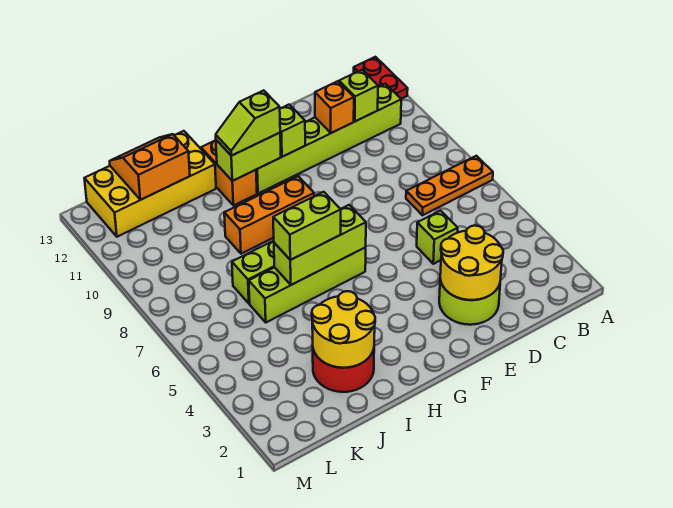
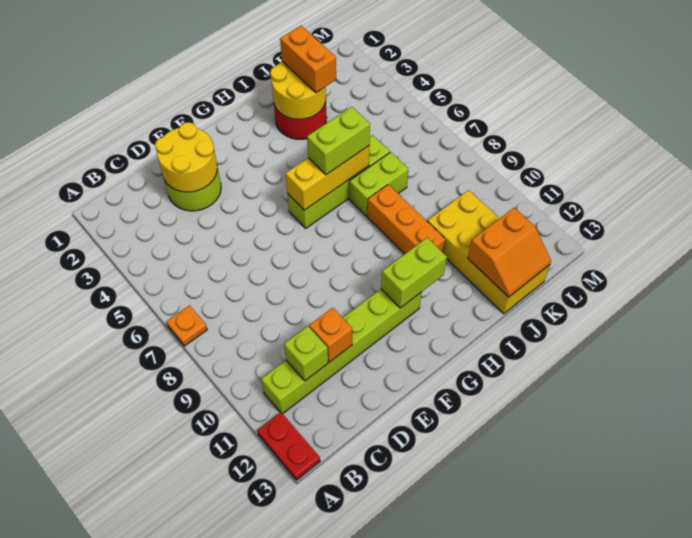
orange 1x3 plate [406,156,493,215] -> orange 1x1 plate [166,305,207,346]
lime 1x1 brick [417,211,458,264] -> none
lime 1x1 brick [280,105,305,157] -> none
lime 1x3 brick [274,205,366,285] -> yellow 1x3 brick [285,146,369,210]
orange 1x3 brick [224,176,314,254] -> orange 1x3 brick turned to [367,185,445,254]
lime 1x2 slope [216,90,280,156] -> none
orange 1x2 brick [201,140,257,206] -> orange 1x2 brick moved to [280,26,336,92]
yellow 2x4 brick [84,131,216,237] -> yellow 2x4 brick turned to [427,190,550,314]

